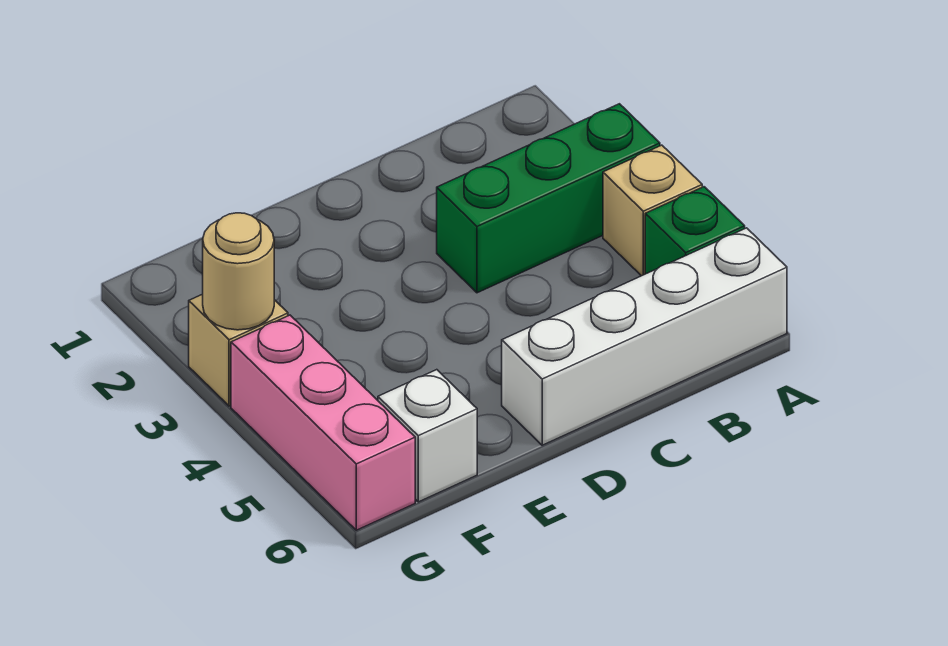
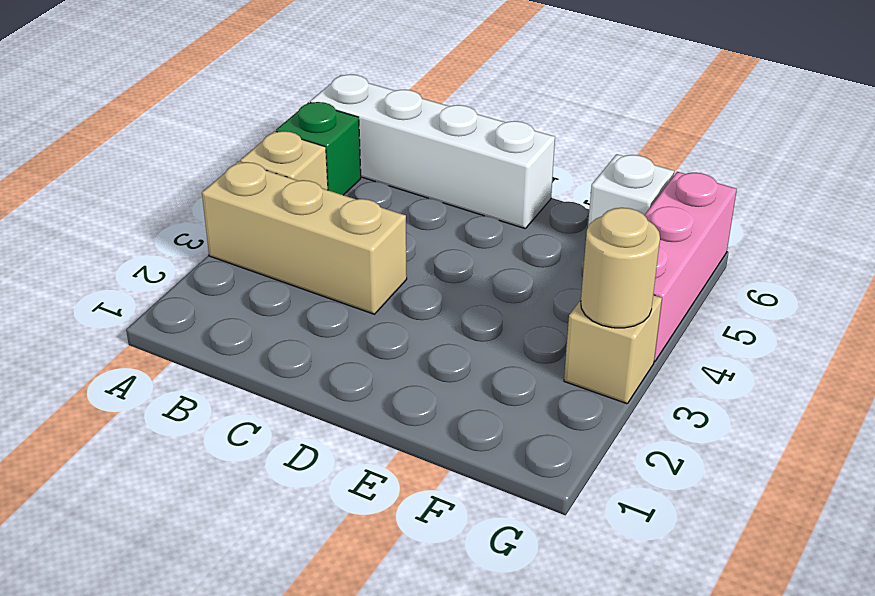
green 1x3 brick [437,104,660,293] -> tan 1x3 brick [202,162,407,314]

